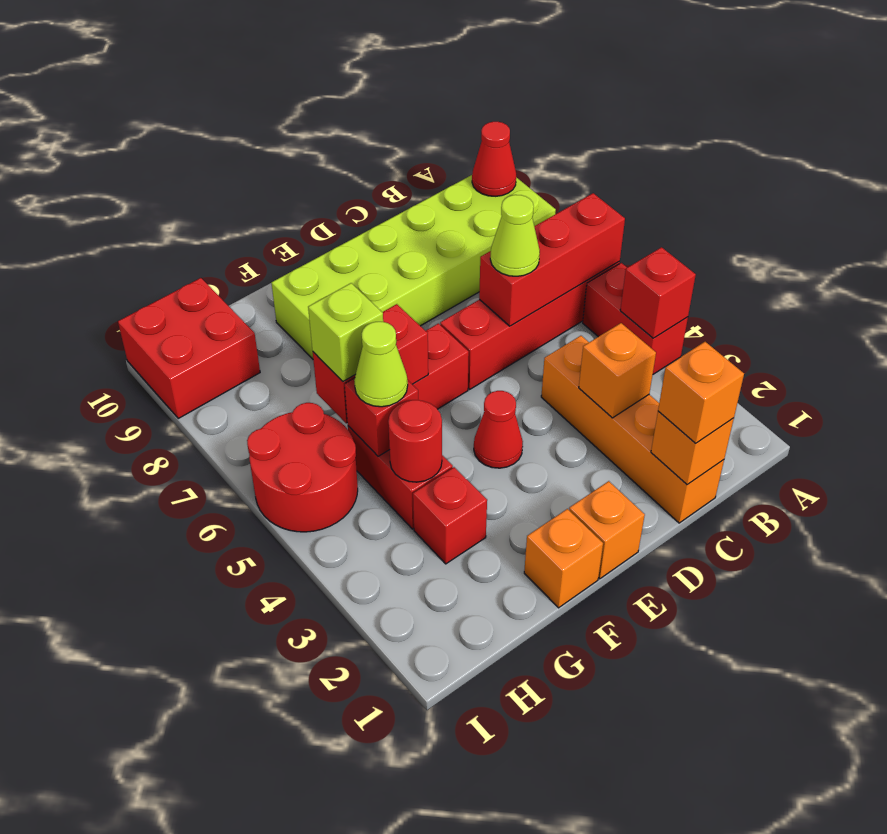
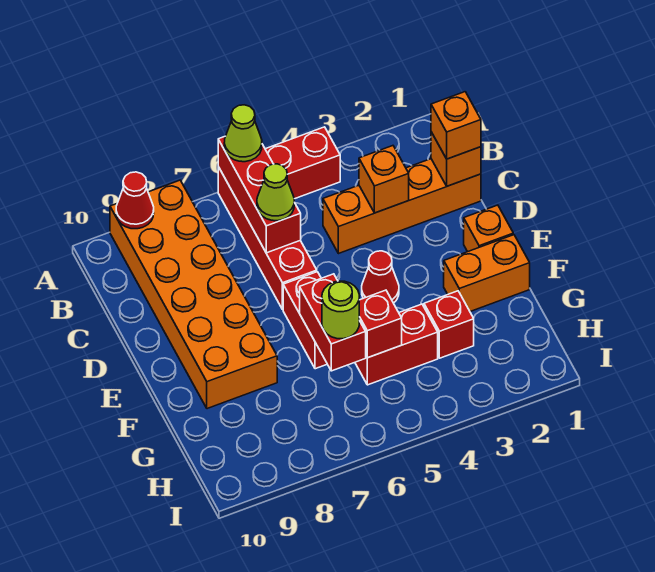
red 1x1 brick [620,247,696,338] -> none
lime 2x6 brick [272,175,556,359] -> orange 2x6 brick [110,180,277,409]
orange 1x1 brick [524,509,603,608] -> orange 1x2 brick [444,235,530,312]
red 1x1 round brick [388,400,442,482] -> none
lime 1x1 cone [354,322,408,407] -> lime 1x1 cone moved to [224,105,262,162]
lime 1x1 brick [308,283,383,381] -> lime 1x1 round brick [322,281,359,339]
red 2x2 round brick [247,403,358,532] -> none
red 2x2 brick [118,278,260,418] -> none

